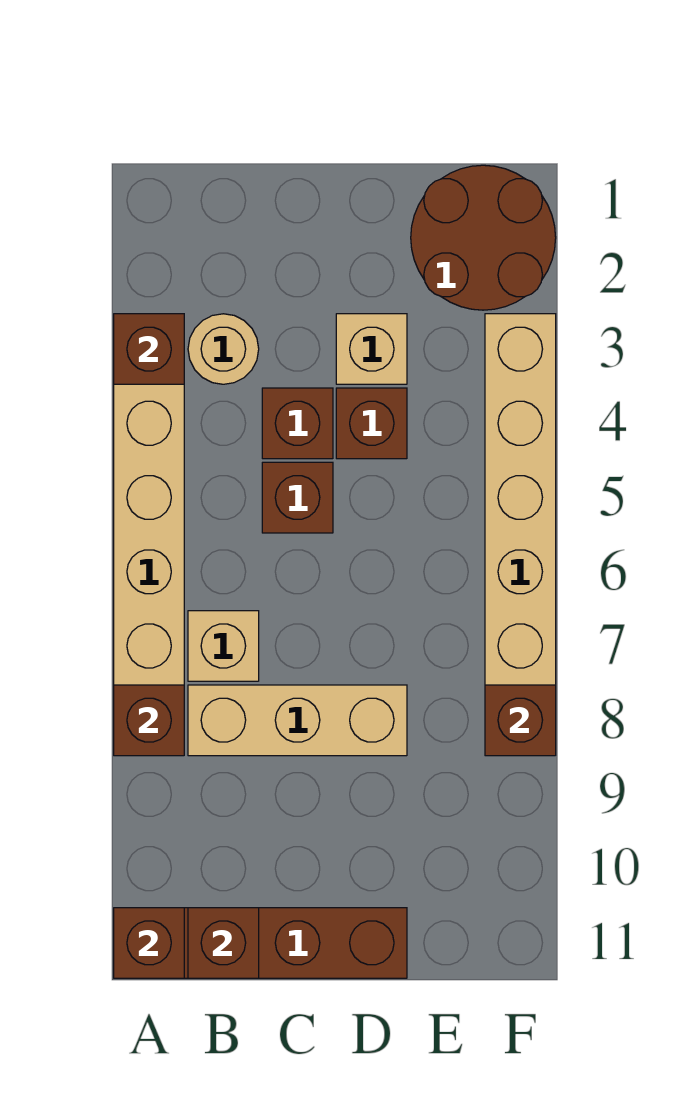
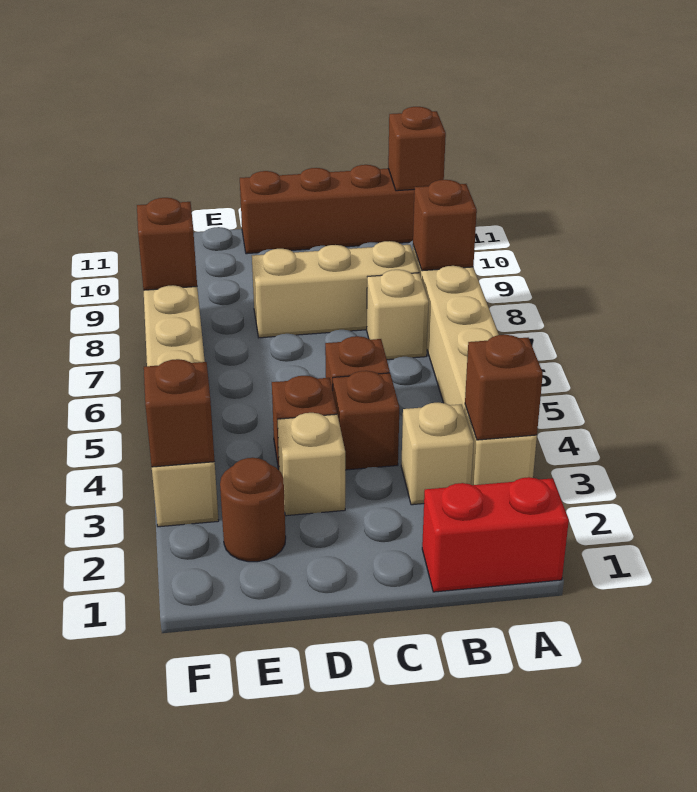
none -> red 1x2 brick [422,477,569,592]
tan 1x1 round brick [188,314,259,384] -> tan 1x1 brick [401,403,474,505]
brown 1x1 brick [188,908,259,978] -> brown 1x1 brick moved to [144,359,215,467]
brown 2x2 round brick [411,165,556,310] -> brown 1x1 round brick [220,458,286,562]

